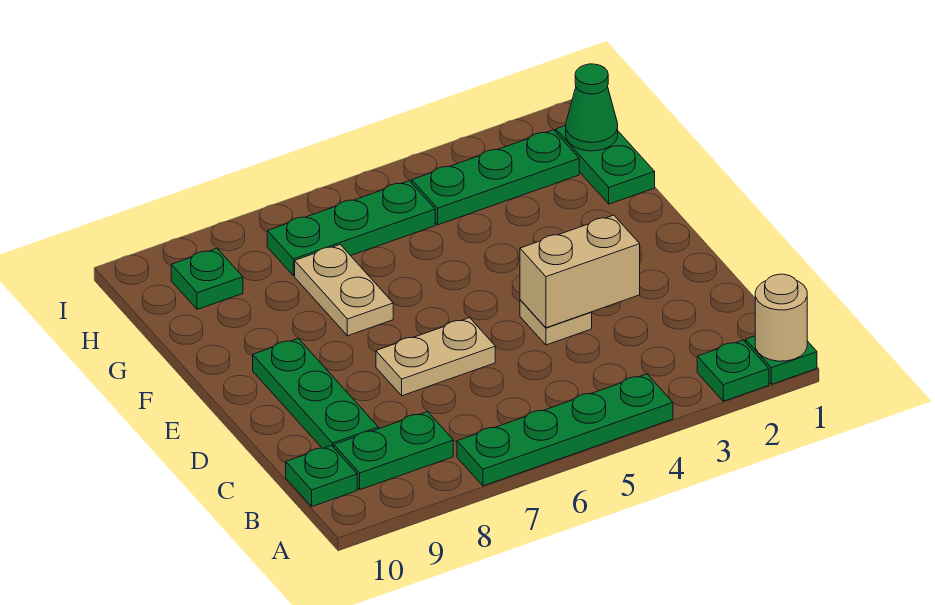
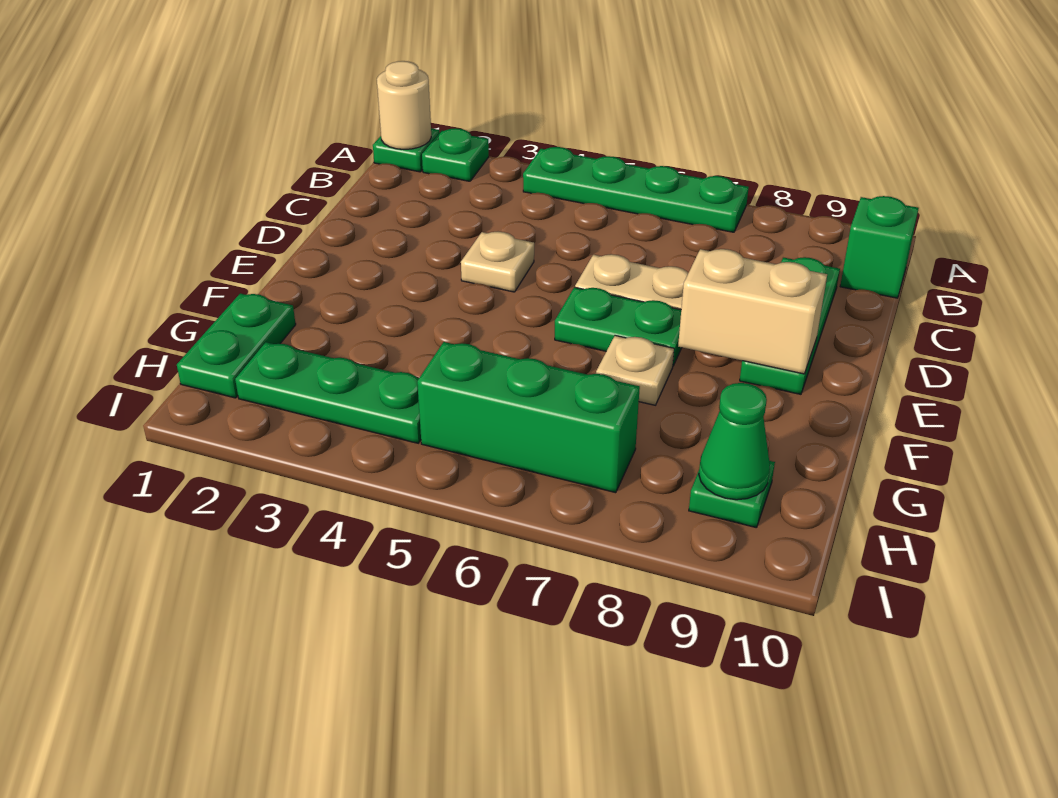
green 1x2 plate [334,412,453,490] -> green 1x2 plate moved to [555,287,682,366]
green 1x1 plate [286,446,357,506] -> green 1x1 brick [840,196,919,298]
tan 1x2 brick [520,215,640,328] -> tan 1x2 brick moved to [678,249,827,374]
tan 1x2 plate [295,245,393,336] -> tan 1x1 plate [596,336,674,405]
green 1x1 cone [566,64,618,151] -> green 1x1 cone moved to [699,383,770,500]
green 1x3 plate [267,181,435,276] -> green 1x3 brick [417,342,640,493]

